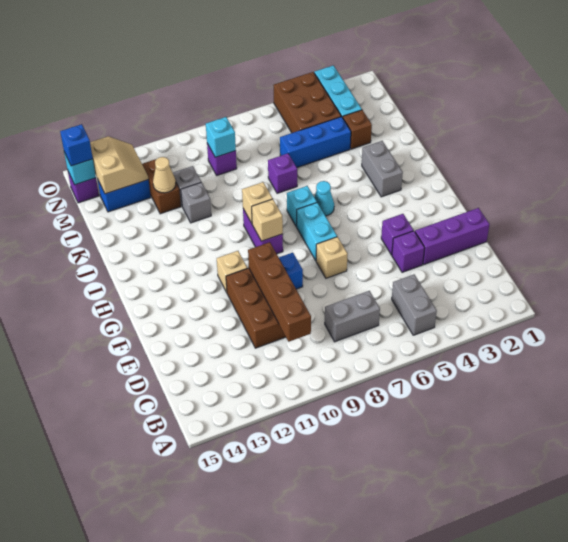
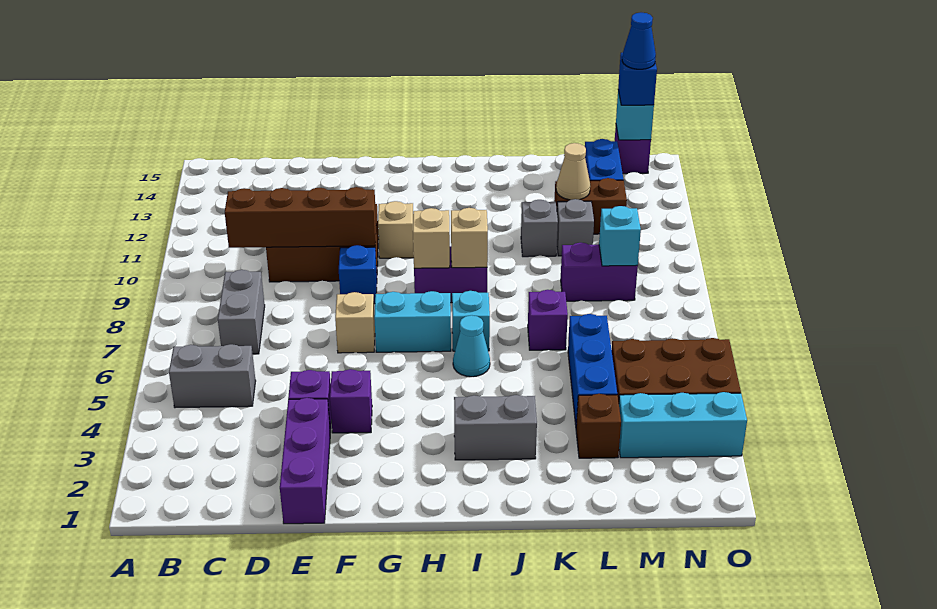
purple 1x1 brick [207,143,237,175] -> purple 1x2 brick [561,243,638,301]
tan 2x2 slope [90,136,148,194] -> none
none -> blue 1x1 cone [622,13,656,69]

